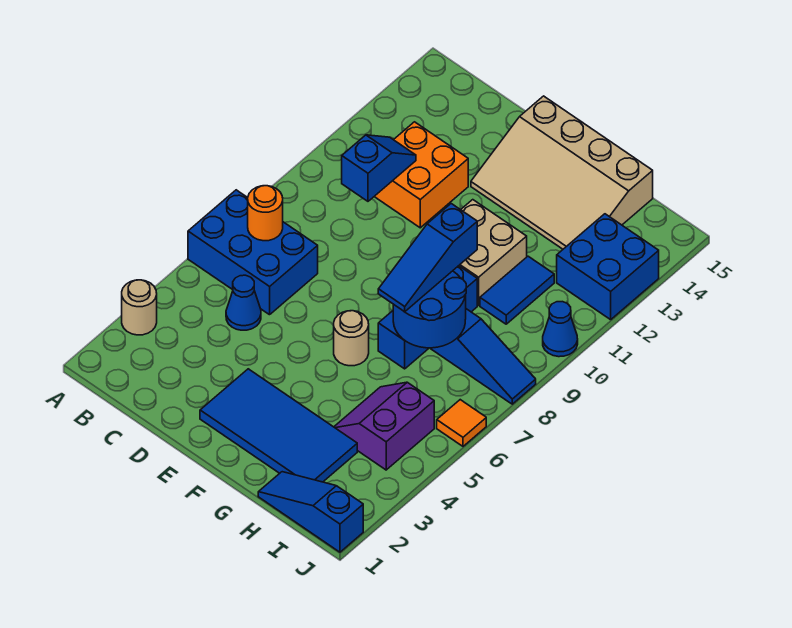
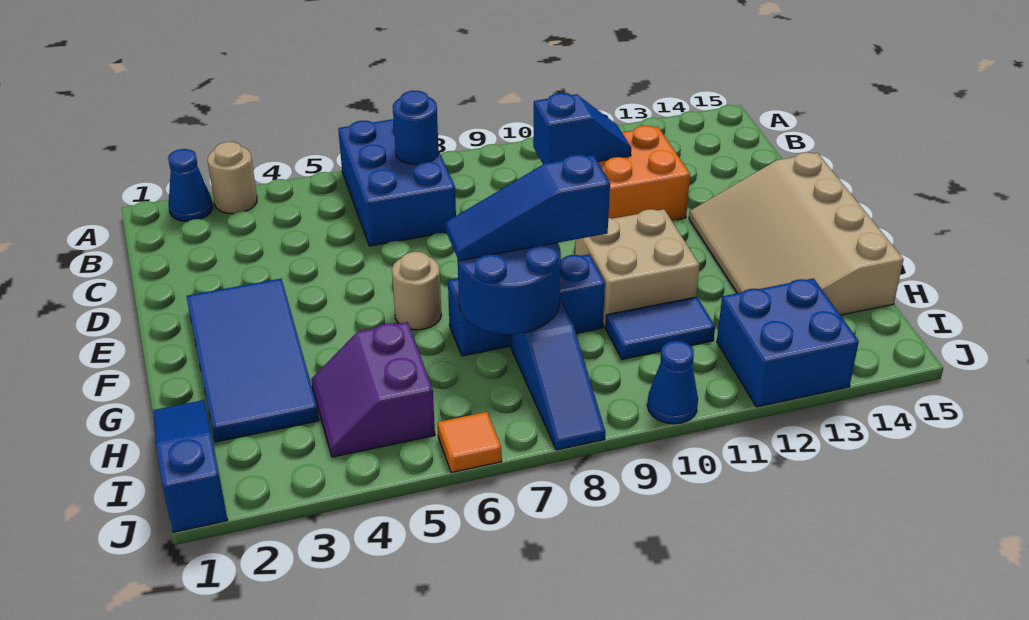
orange 1x1 round brick [248,186,283,241] -> blue 1x1 round brick [393,91,439,165]
blue 1x1 cone [226,275,261,330] -> blue 1x1 cone moved to [168,149,213,222]
purple 2x2 slope [334,382,434,470] -> purple 2x2 slope turned to [311,322,435,457]

